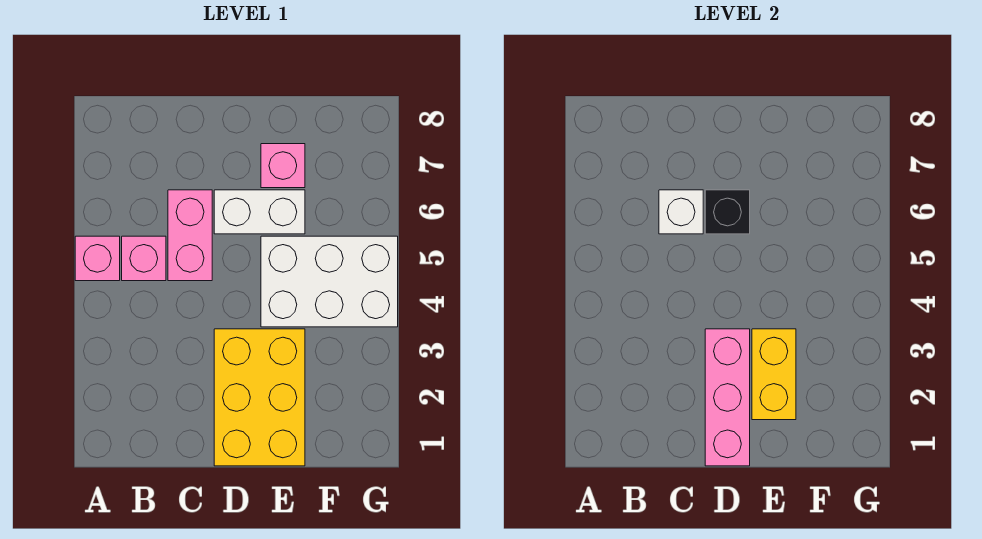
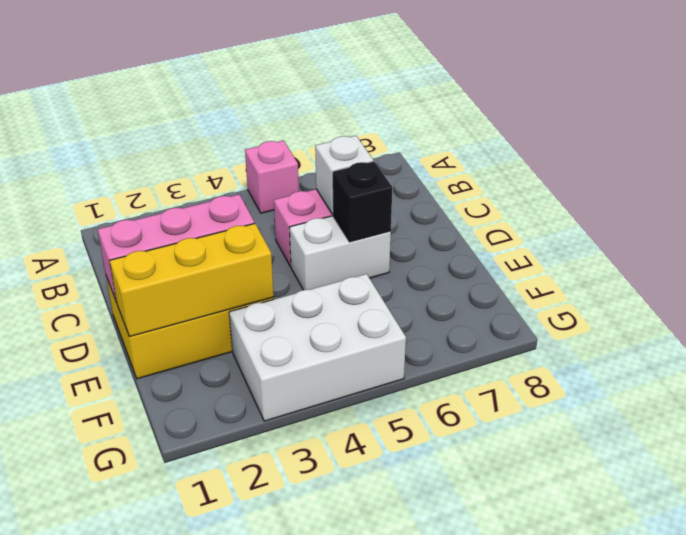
pink 1x1 brick [122,236,166,281] -> none
white 1x2 brick [214,190,305,234] -> white 1x2 brick turned to [289,216,391,290]
yellow 1x2 brick [752,329,796,420] -> yellow 1x3 brick [110,224,274,337]
white 2x3 brick [261,236,398,327] -> white 2x3 brick turned to [229,274,406,421]
pink 1x1 brick [261,144,305,188] -> none

